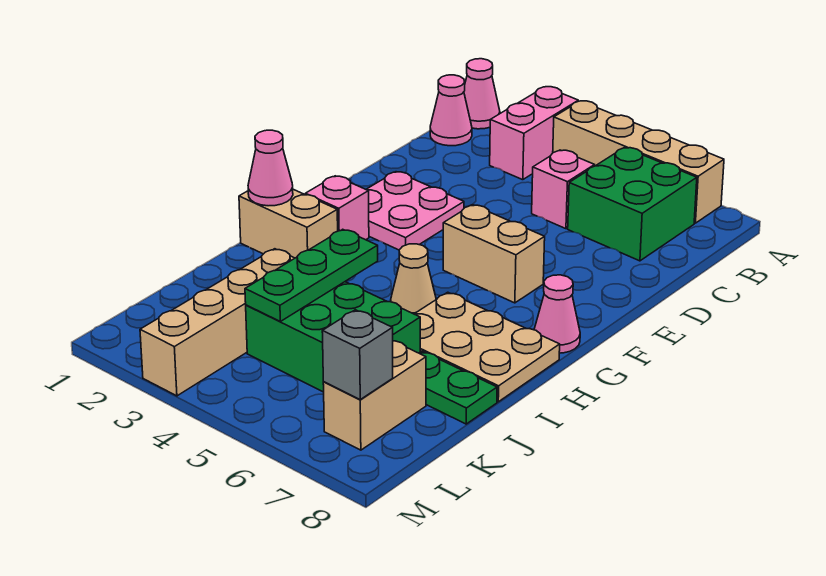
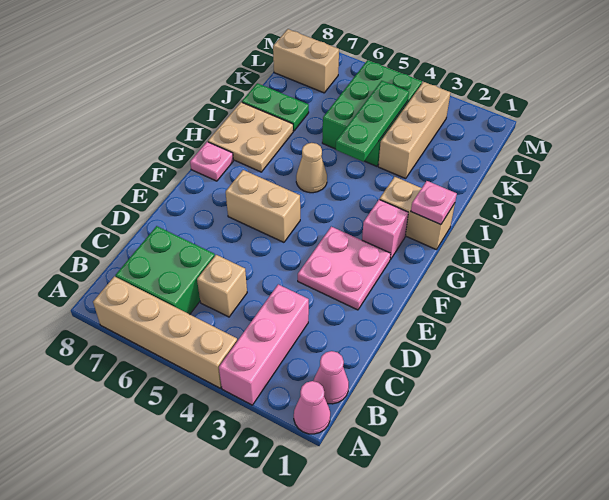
pink 1x2 brick [490,87,578,180] -> pink 1x3 brick [219,284,309,405]
pink 1x1 brick [532,150,595,229] -> tan 1x1 brick [197,255,247,317]
pink 1x1 cone [534,275,580,353] -> pink 1x1 plate [190,142,233,181]
pink 1x1 cone [248,130,293,206] -> pink 1x1 plate [411,181,457,225]
tan 2x3 plate [415,292,560,402] -> tan 2x2 plate [208,102,293,172]
tan 1x4 brick [140,249,295,396] -> tan 1x3 brick [378,82,450,179]
green 2x3 brick [246,282,420,392] -> green 2x3 brick turned to [322,60,422,166]
tan 1x2 brick [323,341,426,450] -> tan 1x2 brick turned to [273,29,339,93]
grey 1x1 brick [322,310,393,399] -> none

